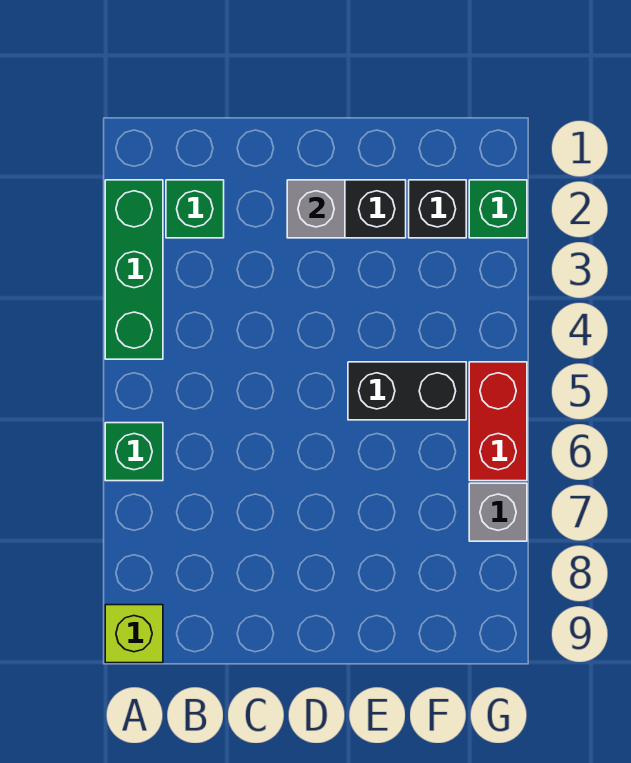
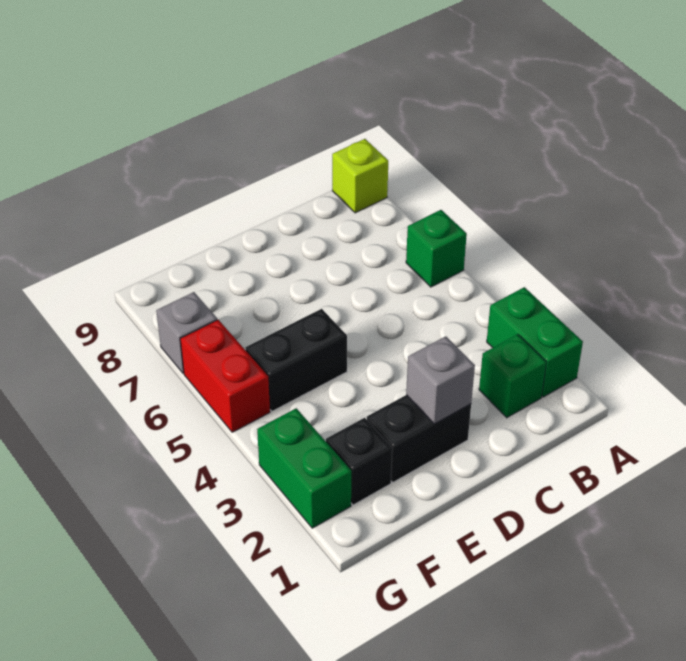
green 1x3 brick [105,180,163,359] -> green 1x2 brick [487,287,583,397]
green 1x1 brick [469,180,527,238] -> green 1x2 brick [257,408,351,528]

